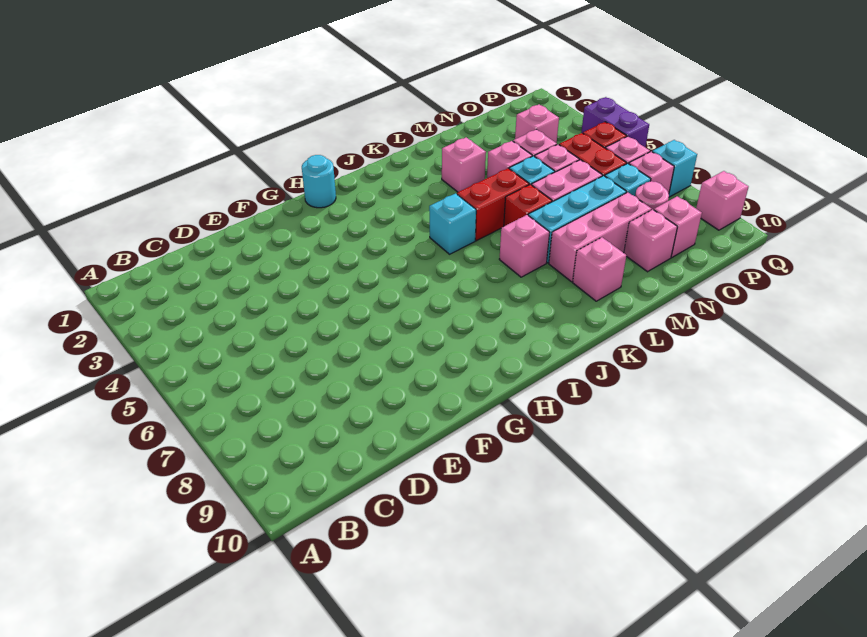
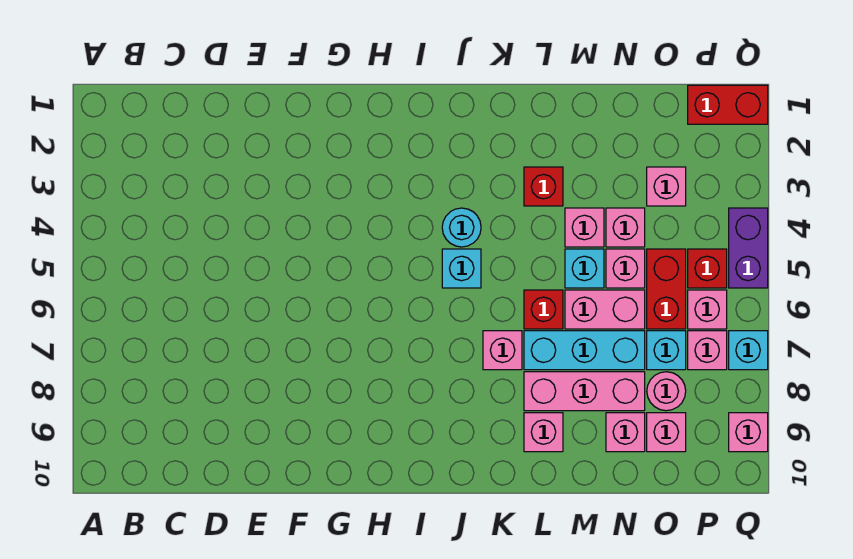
cyan 1x1 round brick [302,155,336,208] -> cyan 1x1 round brick moved to [442,208,481,247]
red 1x2 brick [457,168,529,241] -> red 1x2 brick moved to [688,85,768,124]
pink 1x1 brick [442,137,486,192] -> red 1x1 brick [524,167,563,206]

